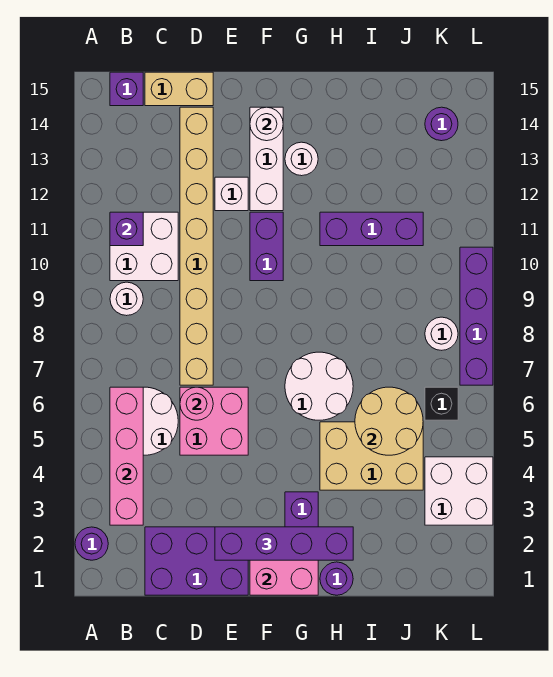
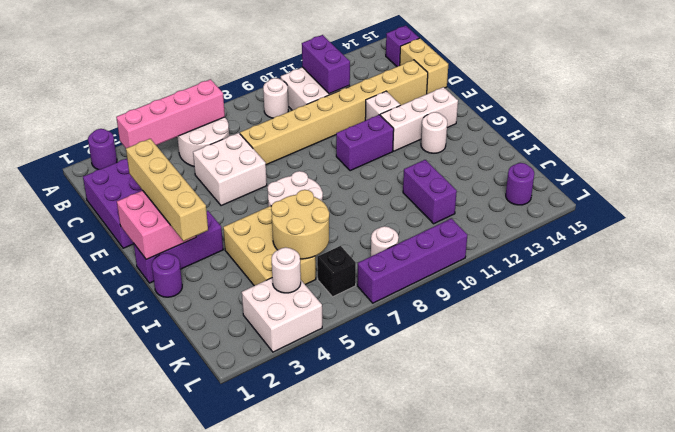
purple 1x1 brick [110,212,143,246] -> purple 1x2 brick [302,35,350,94]
pink 2x2 brick [180,387,248,455] -> white 2x2 brick [193,133,267,206]
pink 1x1 round brick [180,387,213,420] -> none
purple 1x4 brick [215,527,353,560] -> tan 1x4 brick [126,139,208,241]
white 1x1 round brick [250,107,283,141] -> white 1x1 round brick moved to [272,247,301,293]
purple 1x3 brick [320,212,423,246] -> purple 1x2 brick [403,160,457,224]

